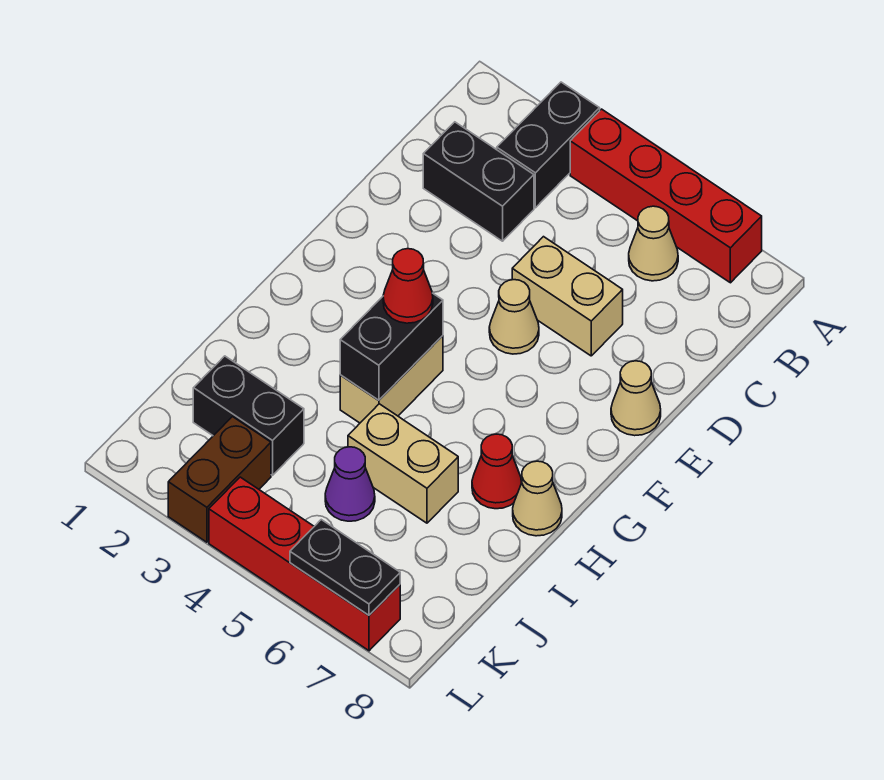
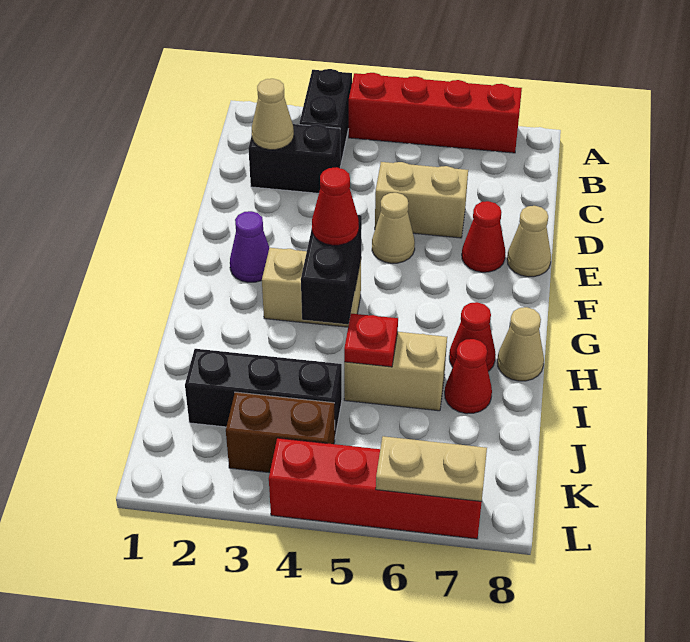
tan 1x1 cone [629,206,678,281] -> tan 1x1 cone moved to [252,79,294,150]
none -> red 1x1 cone [462,201,506,272]
tan 1x2 brick [340,336,443,423] -> tan 1x2 brick turned to [262,248,361,327]
none -> red 1x1 plate [344,314,398,367]
none -> red 1x1 cone [445,339,492,414]
black 1x2 brick [193,356,304,475] -> black 1x3 brick [185,349,342,436]
purple 1x1 cone [325,447,375,521] -> purple 1x1 cone moved to [230,211,269,282]
brown 1x2 brick [168,417,271,542] -> brown 1x2 brick turned to [226,392,335,473]
black 1x2 plate [290,520,400,615] -> tan 1x2 plate [376,436,487,501]

